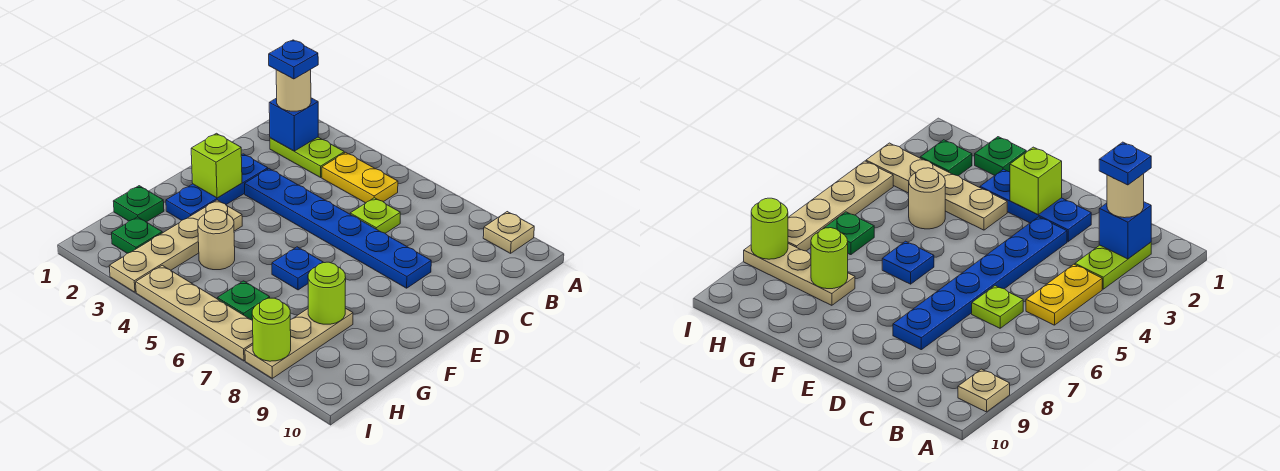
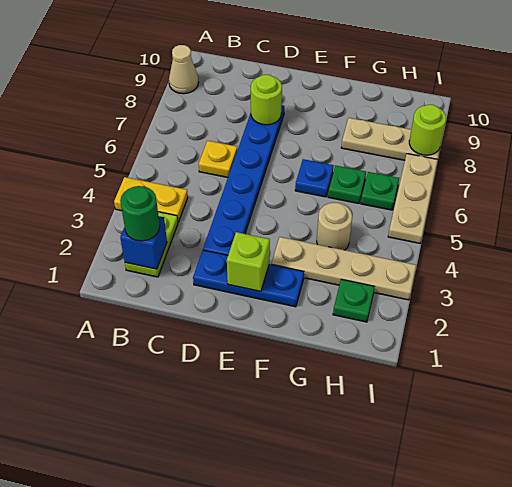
tan 1x1 plate [483,212,534,253] -> tan 1x1 cone [169,45,199,94]
tan 1x1 round brick [276,70,311,111] -> green 1x1 round brick [120,186,160,241]
blue 1x1 plate [269,40,318,79] -> none
yellow 1x2 plate [322,152,398,203] -> yellow 1x2 plate turned to [114,177,188,222]
lime 1x1 plate [350,198,400,233] -> yellow 1x1 plate [199,141,237,178]
green 1x1 plate [113,186,164,222] -> green 1x1 plate moved to [328,166,366,204]
lime 1x1 round brick [308,262,346,324] -> lime 1x1 round brick moved to [251,75,282,125]
tan 1x4 plate [136,265,253,361] -> tan 1x3 plate [388,154,438,243]

